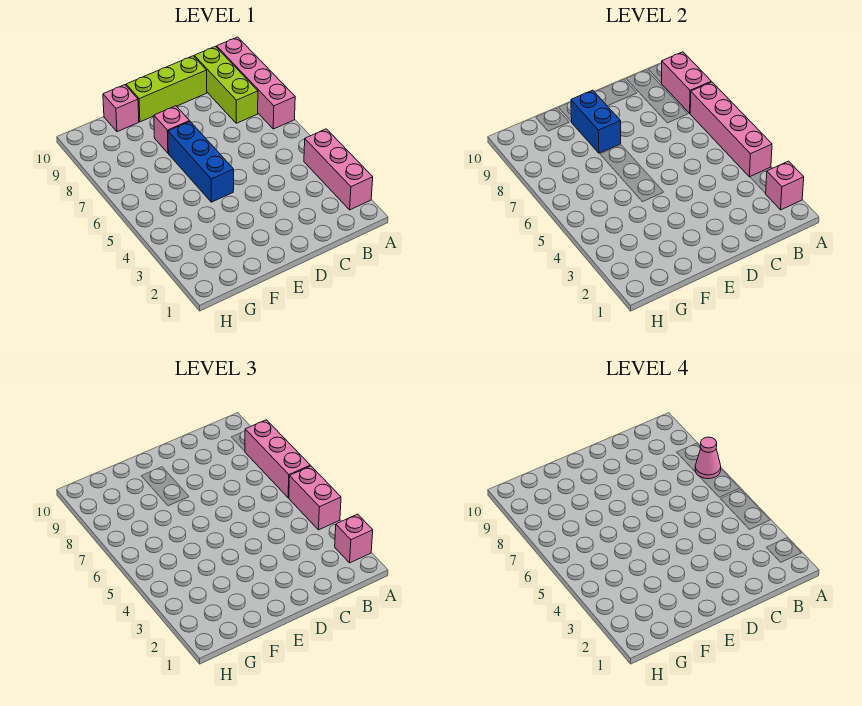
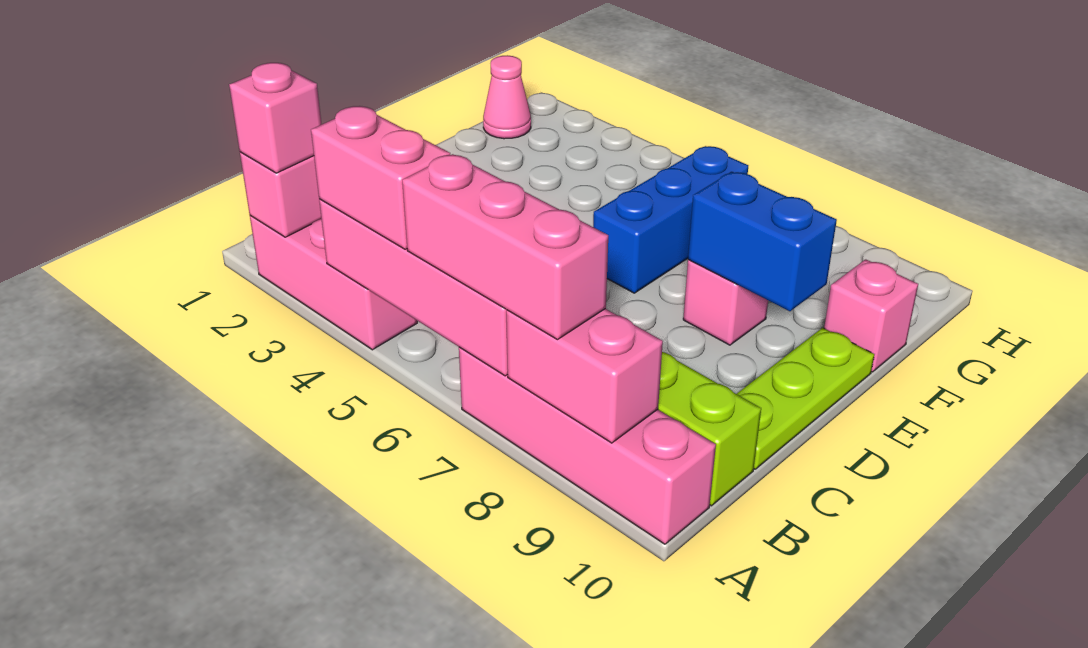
pink 1x1 cone [695,437,721,479] -> pink 1x1 cone moved to [483,55,531,139]
lime 1x3 brick [126,56,207,122] -> lime 1x3 plate [737,328,874,469]
blue 1x3 brick [168,122,234,202] -> blue 1x3 brick turned to [593,146,748,293]

